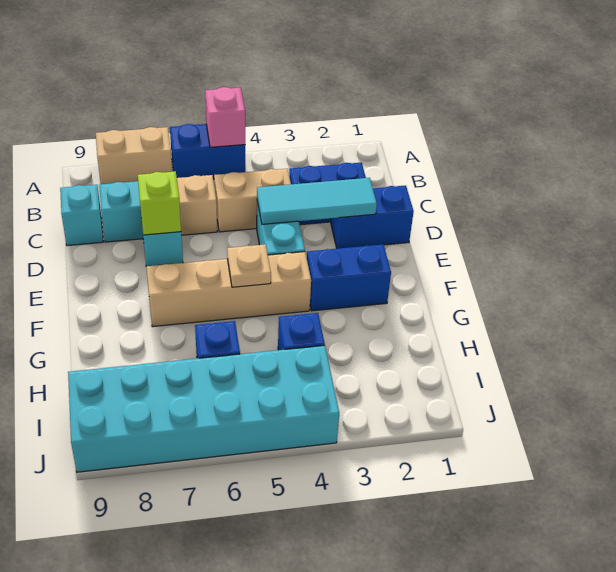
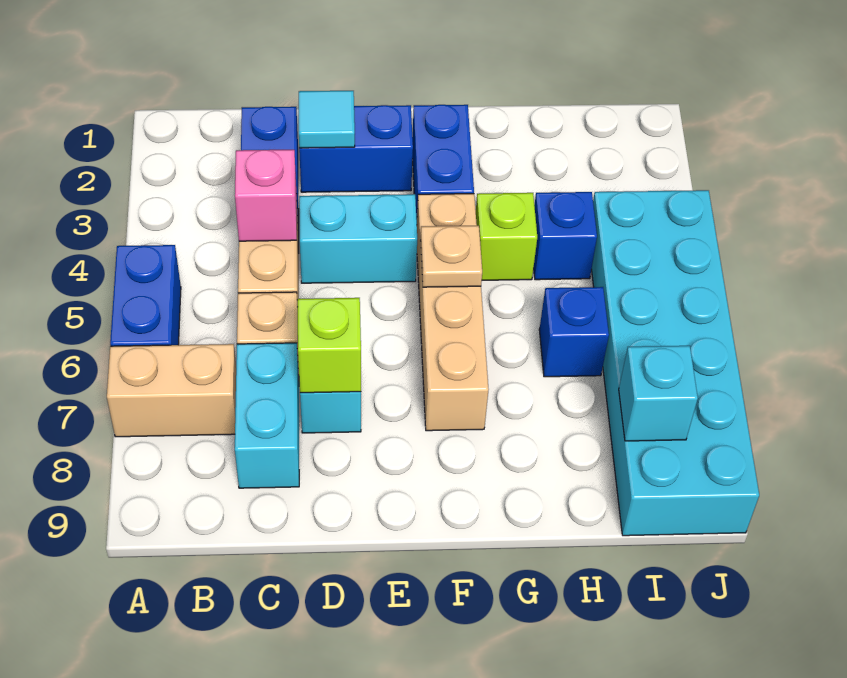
pink 1x1 brick [205,87,245,147] -> pink 1x1 brick moved to [235,150,297,241]
tan 1x2 brick [96,127,172,184] -> tan 1x2 brick turned to [107,344,236,437]
cyan 1x1 brick [60,185,103,246] -> cyan 1x1 brick moved to [619,346,698,441]
blue 1x2 brick [331,186,414,249] -> blue 1x2 brick turned to [299,105,413,192]
cyan 1x3 tile [257,178,377,224] -> cyan 1x1 tile [299,91,355,148]
none -> lime 1x1 brick [476,193,537,280]

